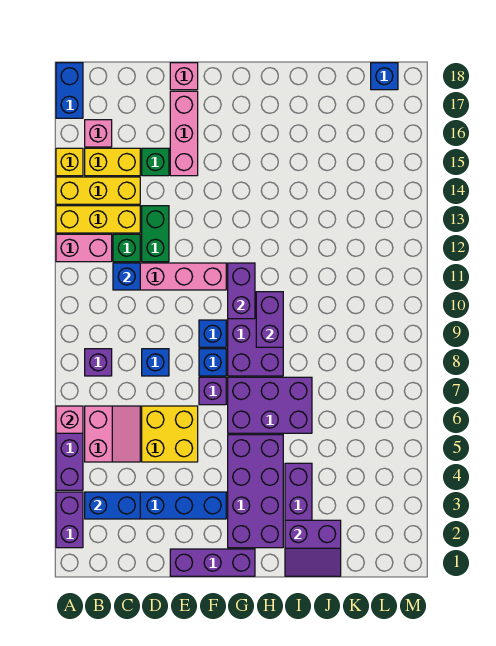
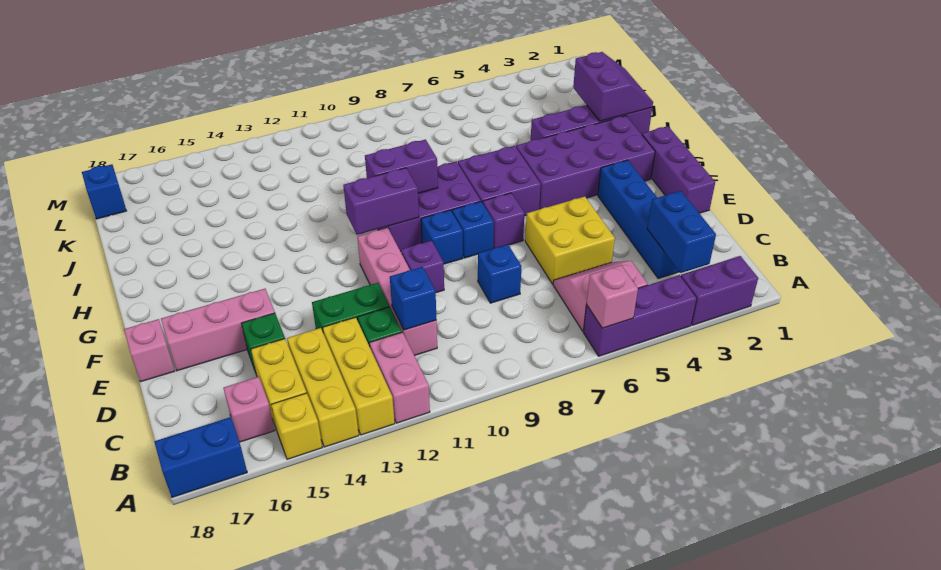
purple 1x1 brick [85,349,112,376] -> purple 1x1 brick moved to [401,241,444,293]
purple 2x3 brick [228,377,312,433] -> purple 2x2 brick [458,146,541,216]

